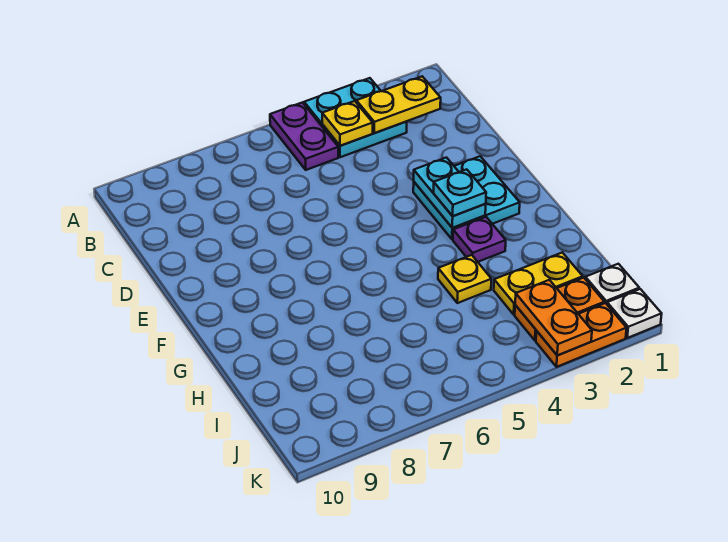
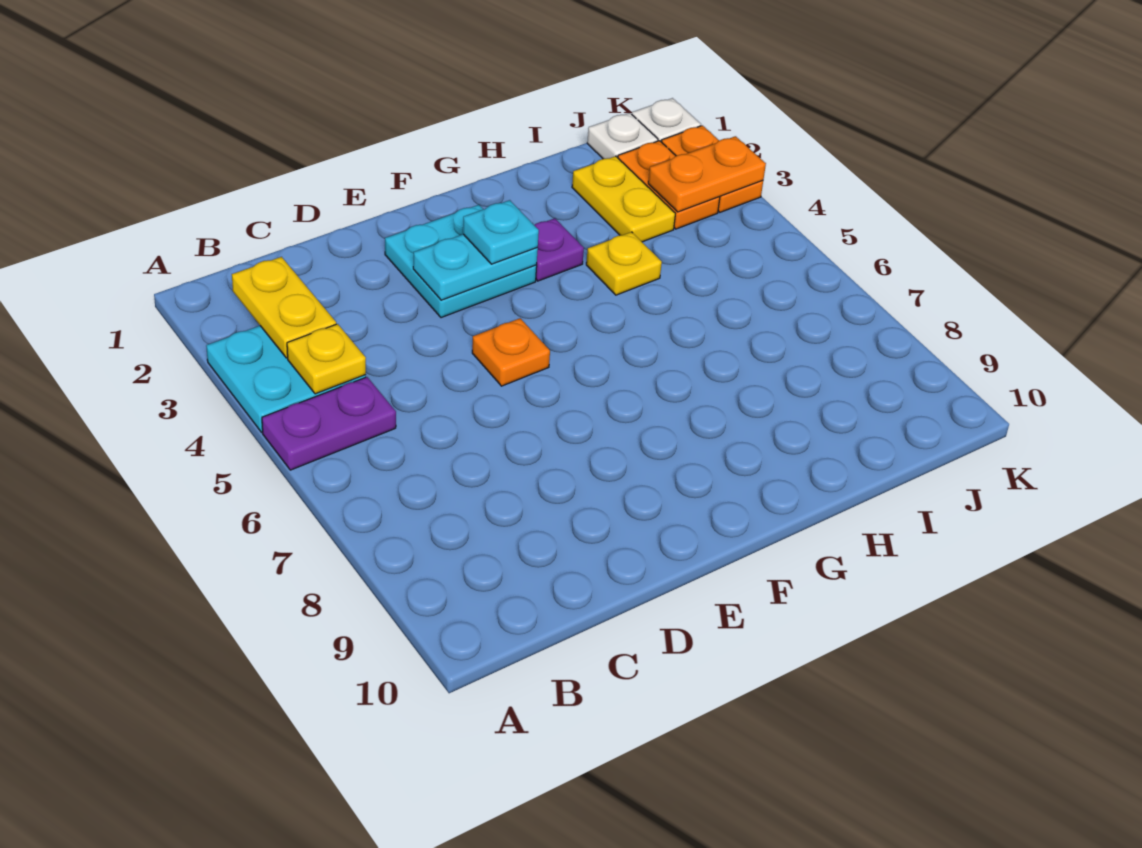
none -> orange 1x1 plate [472,318,550,386]

